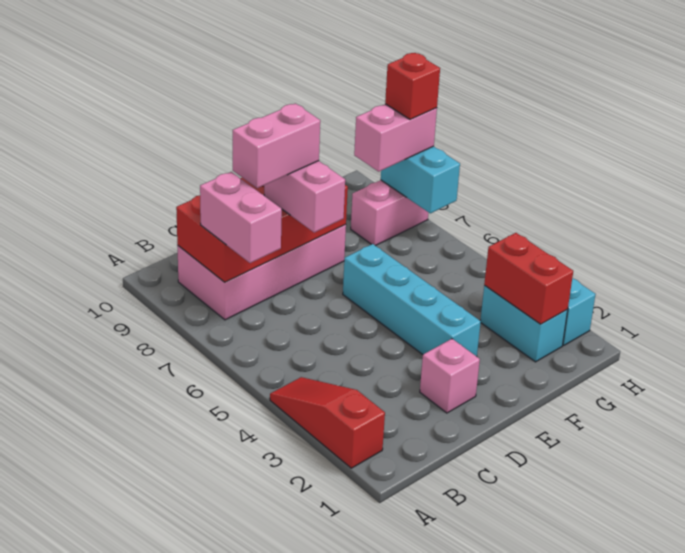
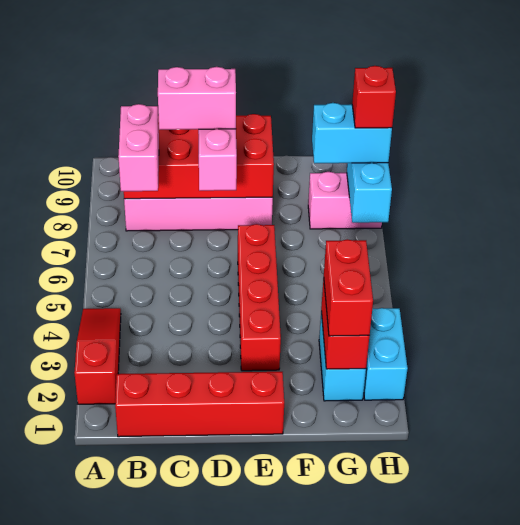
none -> red 1x4 brick [115,372,284,437]
pink 1x1 brick [420,339,480,413] -> none
cyan 1x4 brick [343,244,481,356] -> red 1x4 brick [238,224,281,371]
none -> red 1x2 brick [324,239,373,336]
pink 1x2 brick [354,104,437,172] -> cyan 1x2 brick [312,103,392,164]

